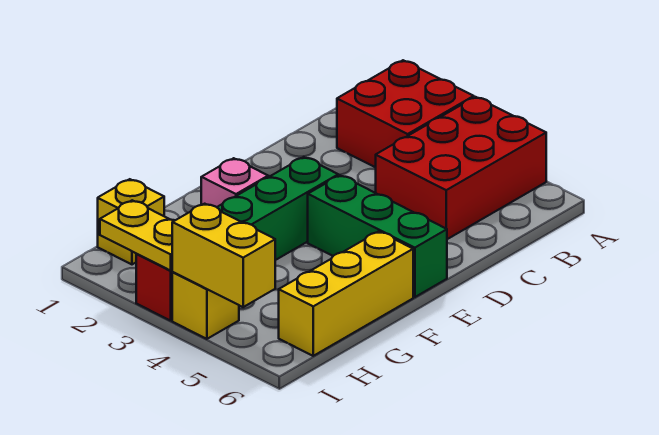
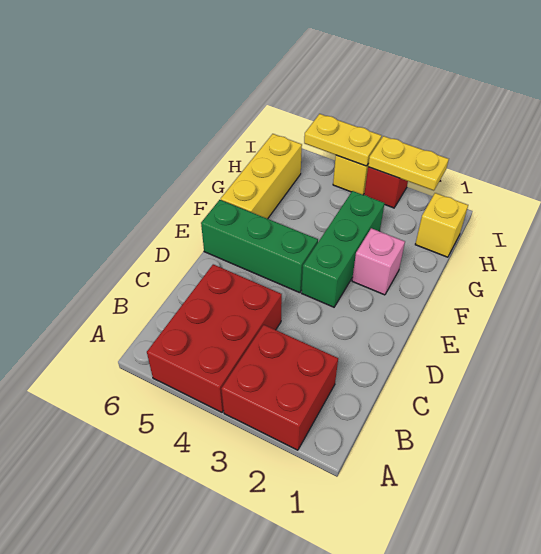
yellow 1x2 brick [172,204,275,307] -> yellow 1x2 plate [304,114,382,166]

